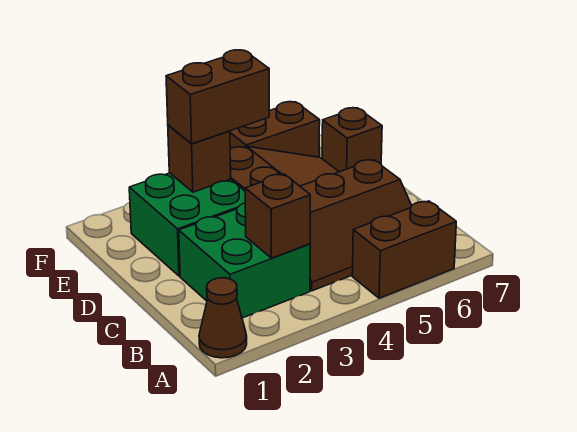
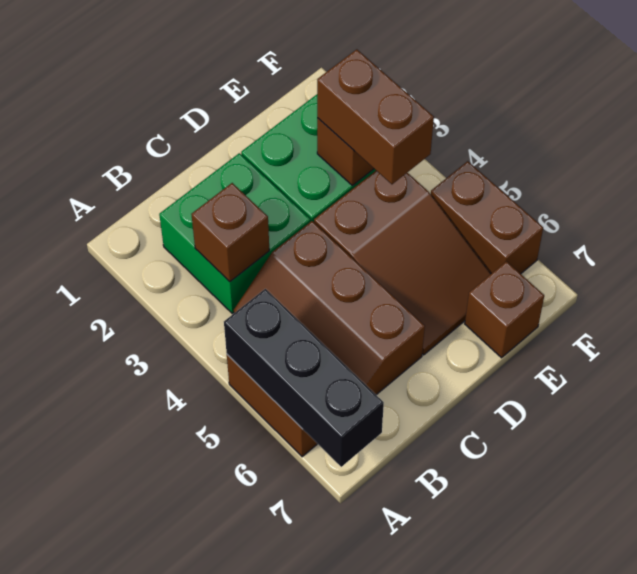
brown 1x1 cone [199,278,247,358] -> none
none -> black 1x3 brick [224,289,384,467]

